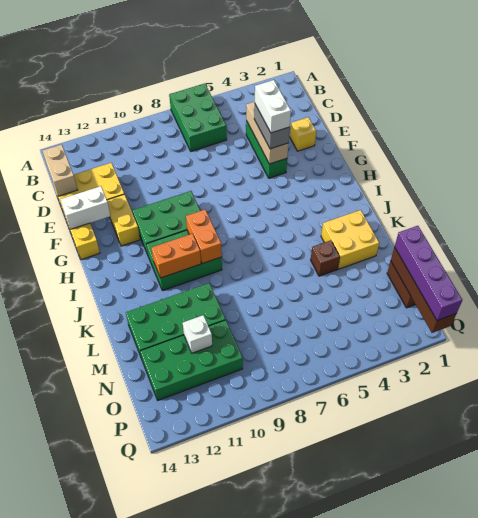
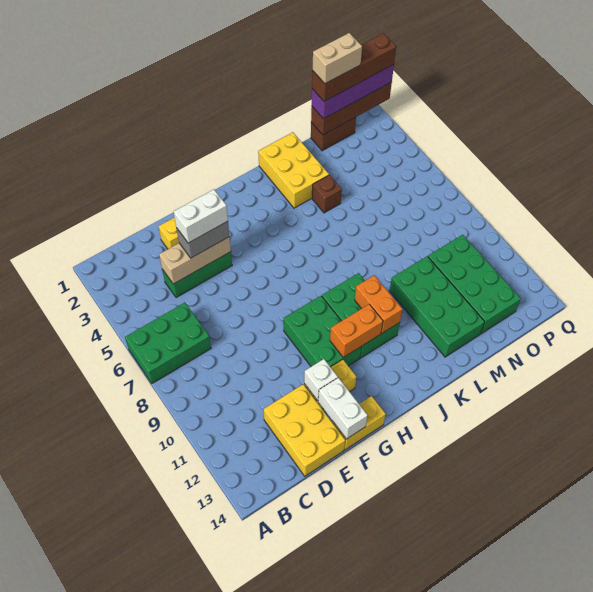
tan 1x2 brick [43,144,77,196] -> tan 1x2 brick moved to [312,33,362,83]
orange 1x2 brick [186,210,222,264] -> orange 1x2 brick moved to [330,304,383,357]
yellow 2x2 brick [321,210,379,269] -> yellow 2x3 brick [258,132,329,208]
none -> brown 1x4 brick [312,33,396,102]
white 1x1 brick [183,315,212,353] -> white 1x1 brick moved to [304,359,338,401]

